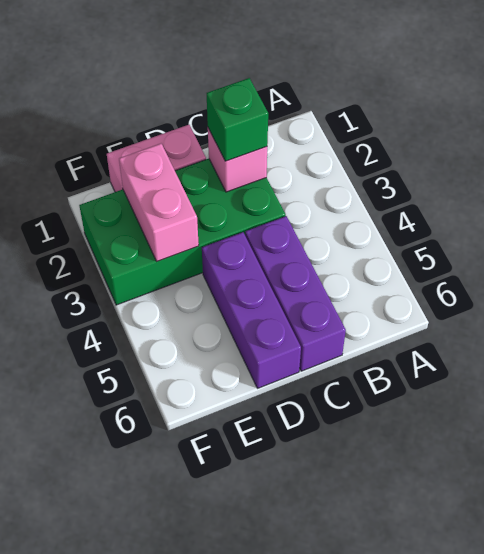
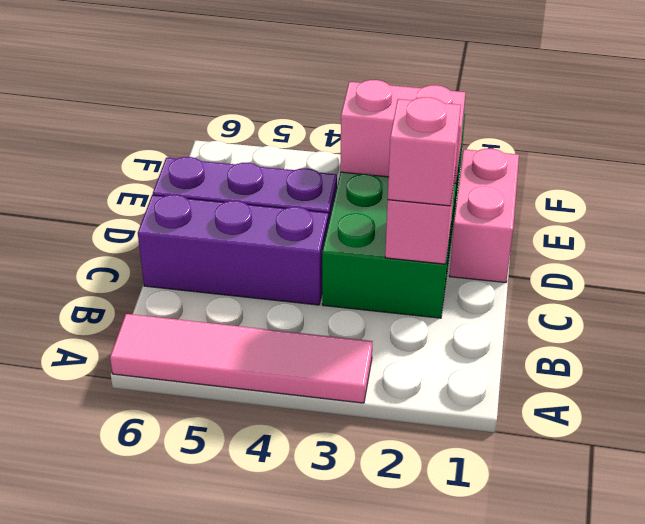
none -> pink 1x4 tile [110,314,373,403]
green 1x1 brick [207,78,268,161] -> pink 1x1 brick [388,97,461,206]

